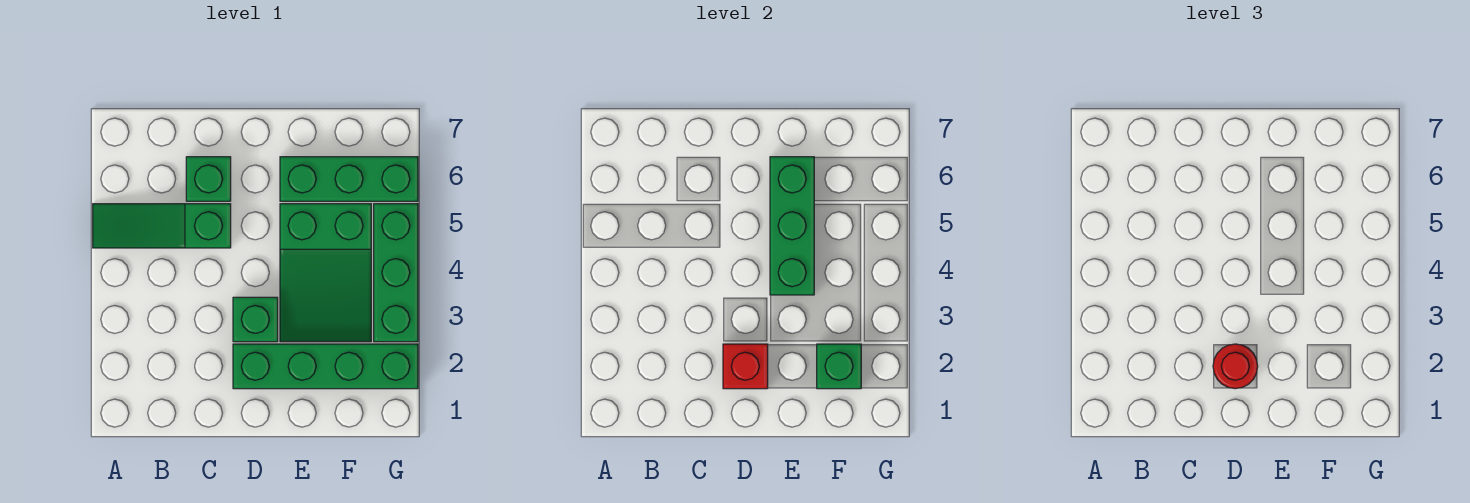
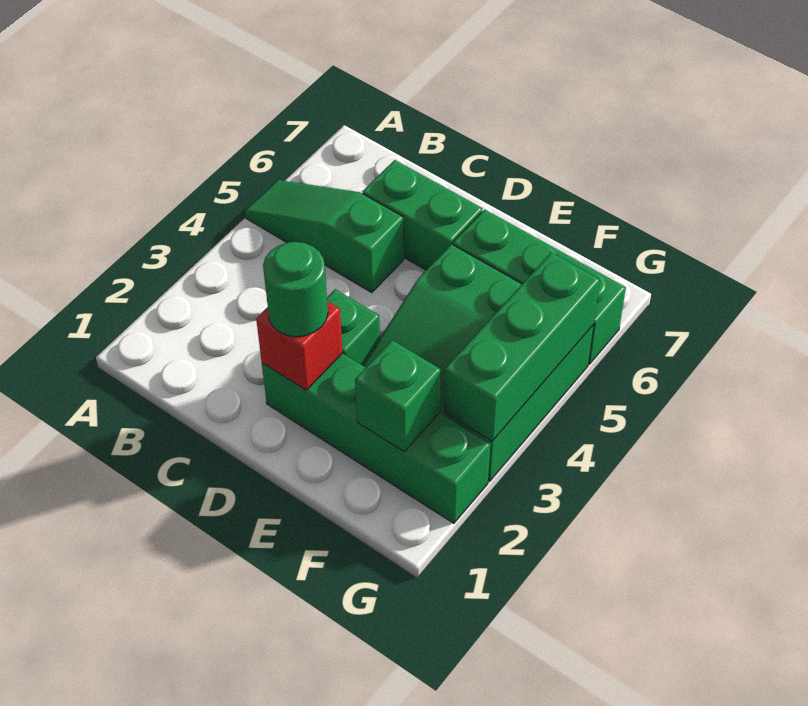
green 1x1 brick [186,157,231,201] -> green 1x2 brick [362,160,482,270]
red 1x1 round brick [1213,344,1258,389] -> green 1x1 round brick [263,242,328,337]
green 1x3 brick [770,157,814,295] -> green 1x3 brick moved to [444,252,600,441]

